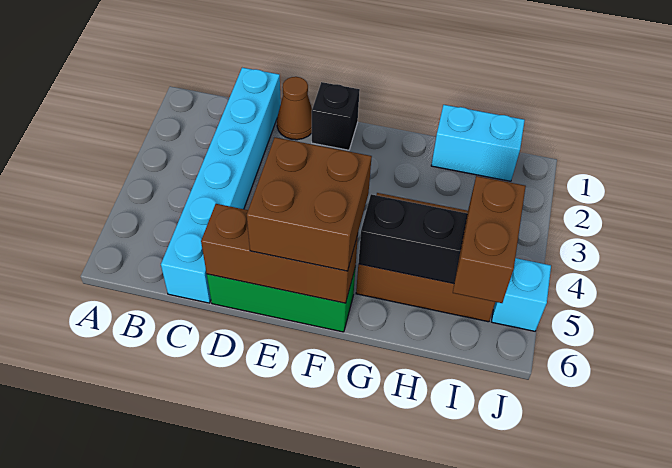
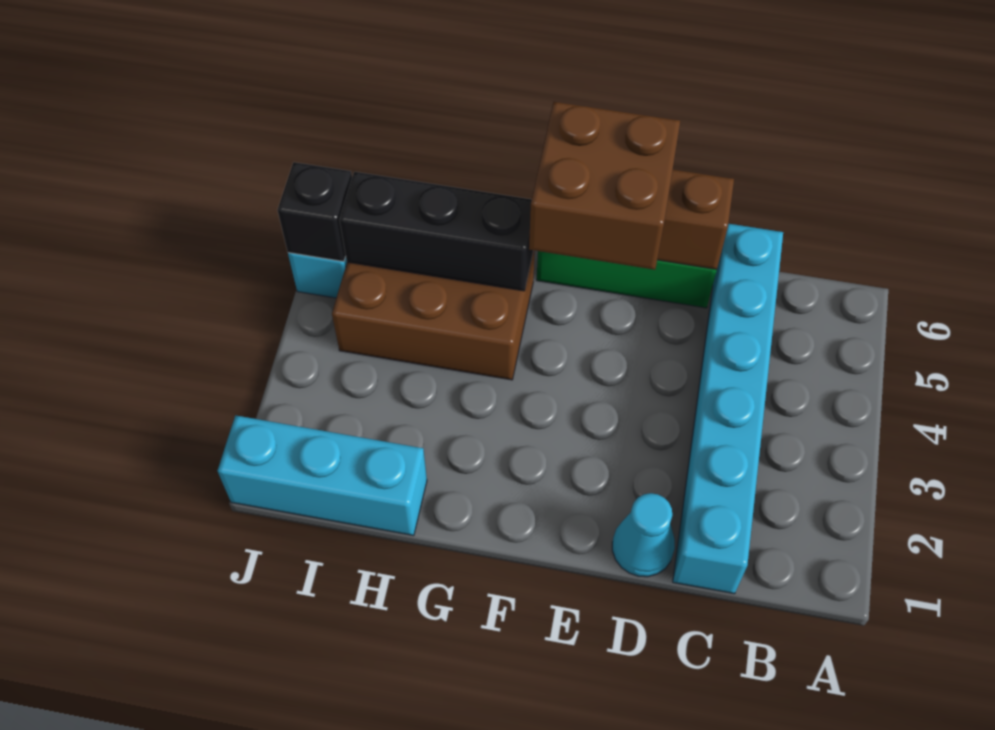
brown 1x1 cone [277,77,312,140] -> cyan 1x1 cone [612,493,675,577]
black 1x1 brick [312,82,360,150] -> black 1x1 brick moved to [277,162,352,262]
cyan 1x2 brick [431,105,525,181] -> cyan 1x3 brick [217,415,427,536]
brown 1x2 brick [453,176,526,303] -> none

